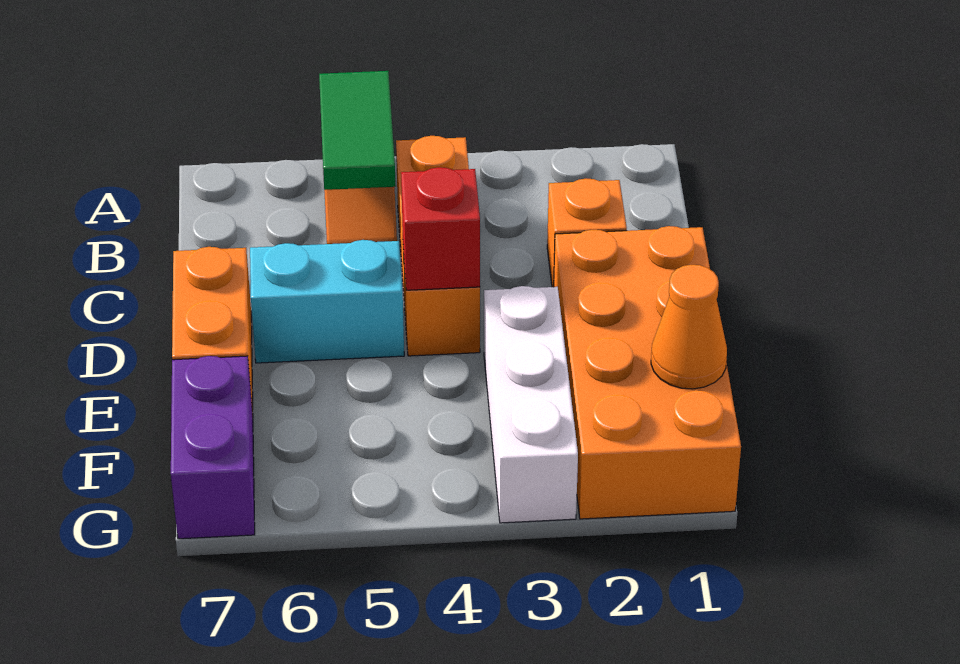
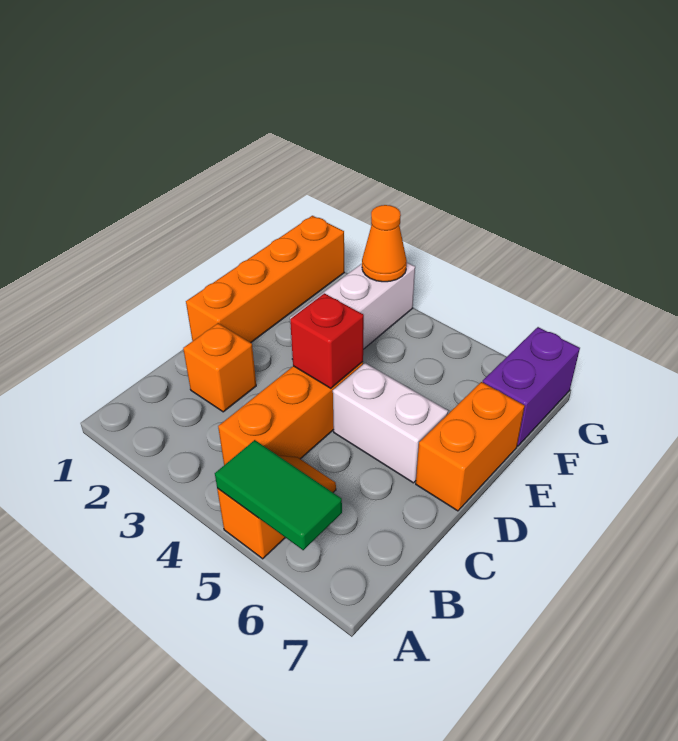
green 1x2 tile [319,71,396,190] -> green 1x2 tile turned to [215,440,342,550]
orange 2x4 brick [554,226,741,519] -> orange 1x4 brick [186,216,344,343]
cyan 1x2 brick [250,240,404,363] -> white 1x2 brick [333,363,448,483]
orange 1x1 cone [651,265,727,389] -> orange 1x1 cone moved to [362,205,407,282]

